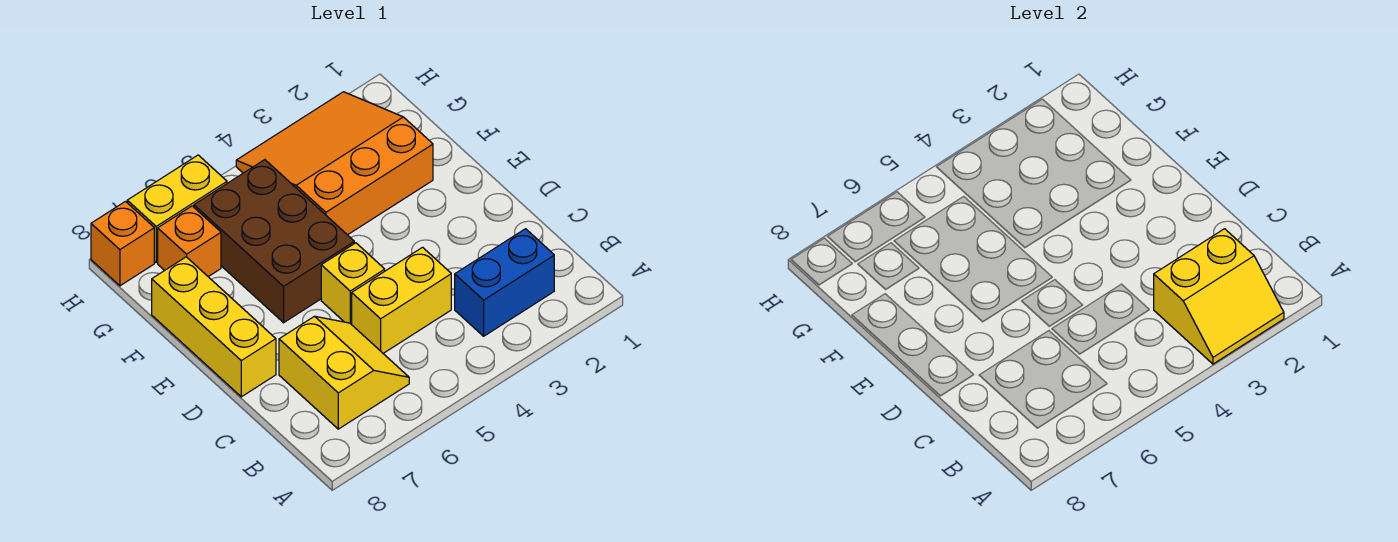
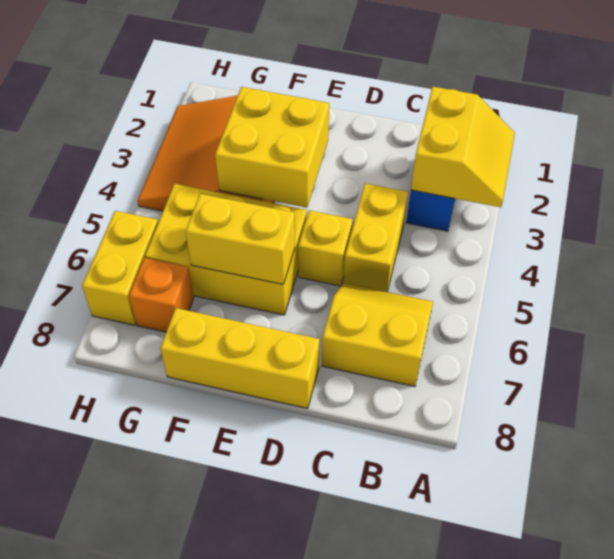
none -> yellow 2x2 brick [215,87,329,208]
brown 2x3 brick [194,160,354,323] -> yellow 2x3 brick [145,184,307,315]
none -> yellow 1x2 brick [186,194,295,284]
orange 1x1 brick [91,202,154,286] -> none

